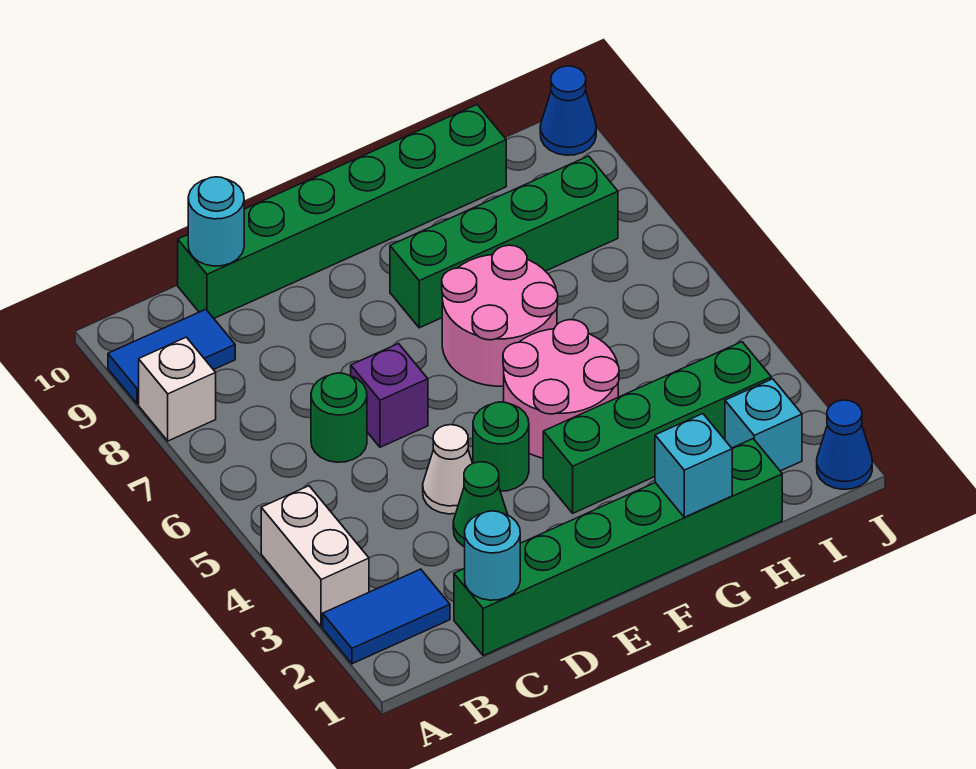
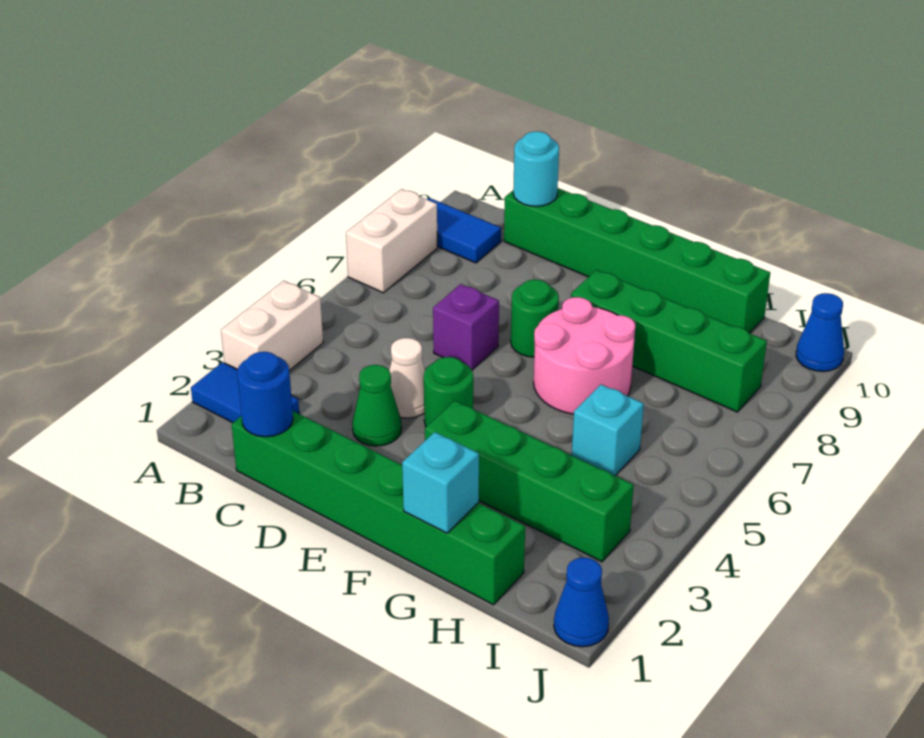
white 1x1 brick [139,337,216,441] -> white 1x2 brick [346,189,437,293]
cyan 1x1 round brick [465,511,520,600] -> blue 1x1 round brick [237,352,293,437]
green 1x1 round brick [311,373,367,462] -> green 1x1 round brick moved to [511,280,559,357]
pink 2x2 round brick [503,320,619,458] -> none
cyan 1x1 brick [725,379,802,471] -> cyan 1x1 brick moved to [572,385,644,476]

